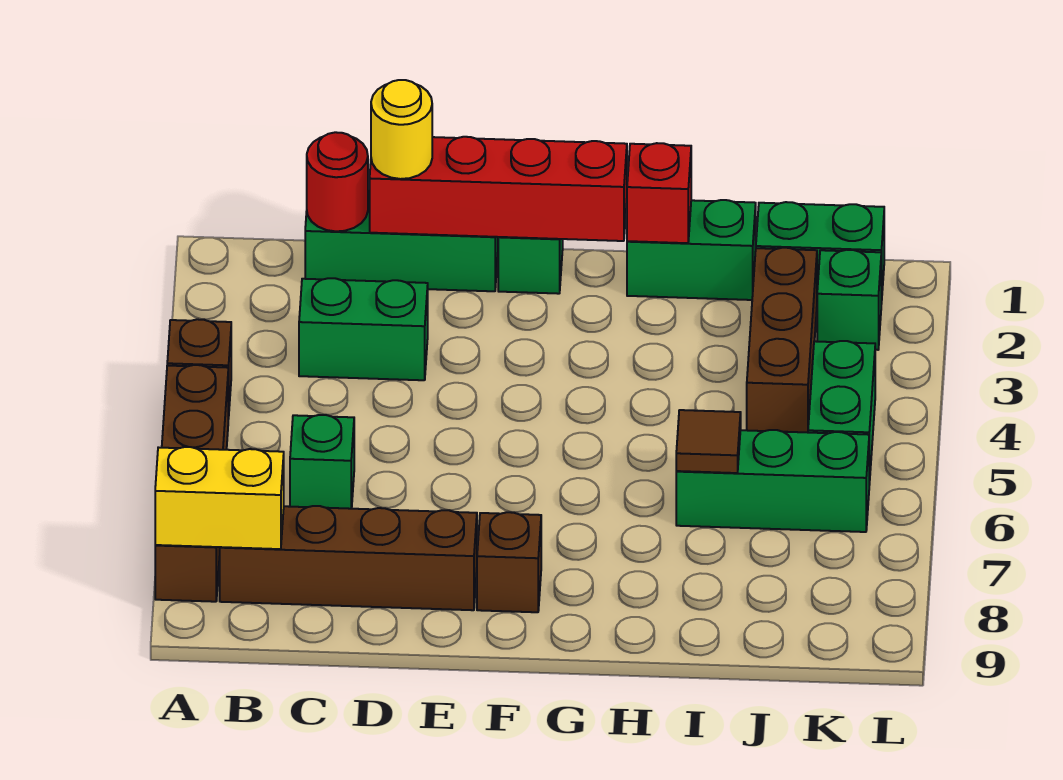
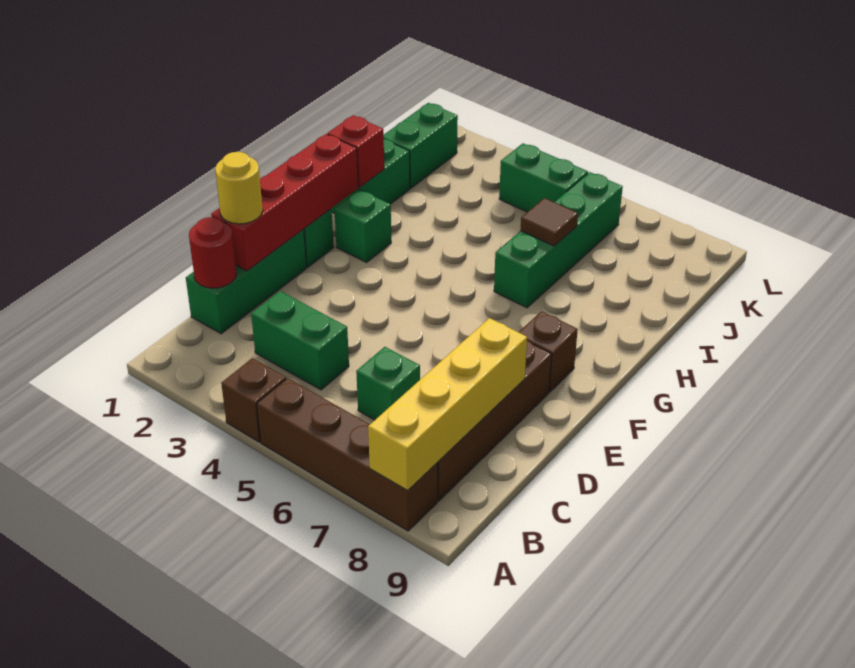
yellow 1x2 brick [155,447,284,549] -> yellow 1x4 brick [368,318,527,491]
green 1x2 brick [299,278,428,380] -> green 1x2 brick turned to [251,291,349,390]
green 1x3 brick [676,430,869,532] -> green 1x4 brick [494,172,623,308]
brown 1x3 brick [747,248,817,433] -> none
green 1x1 brick [817,250,881,350] -> green 1x1 brick moved to [334,190,391,262]

